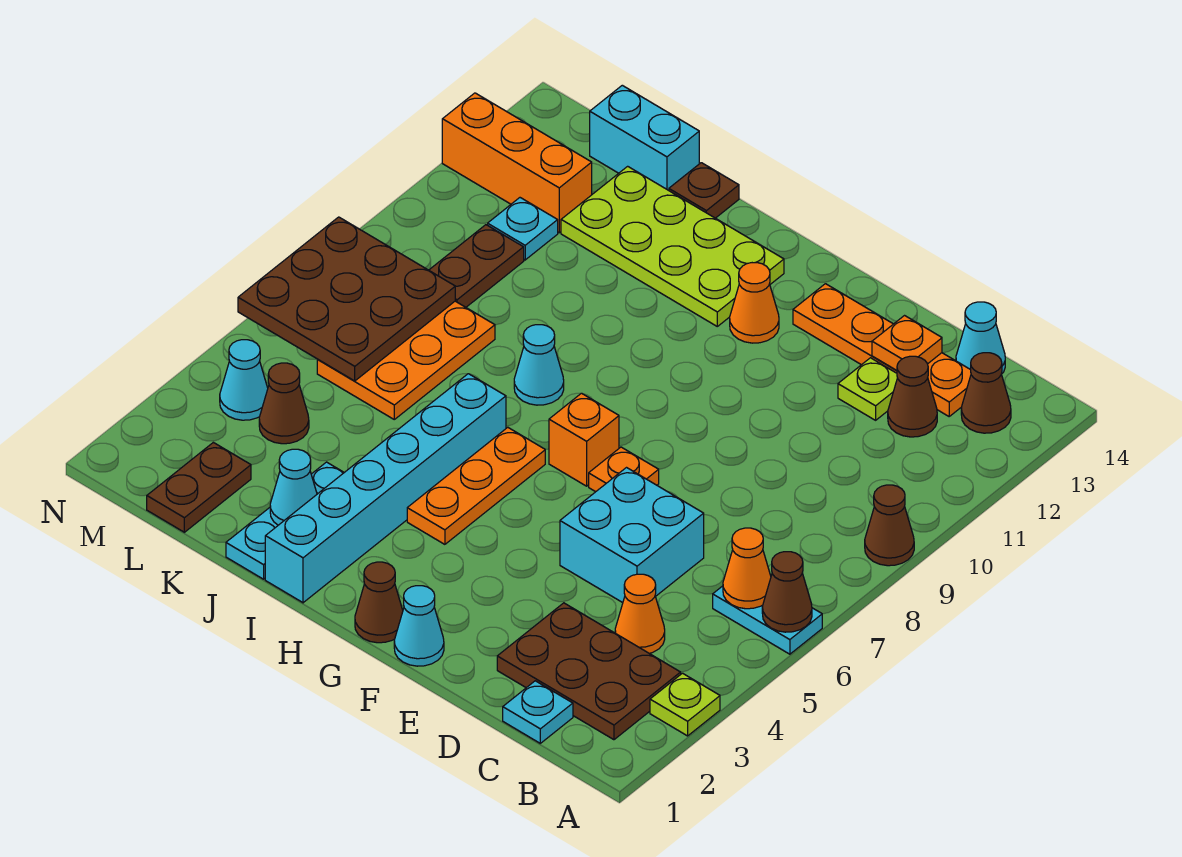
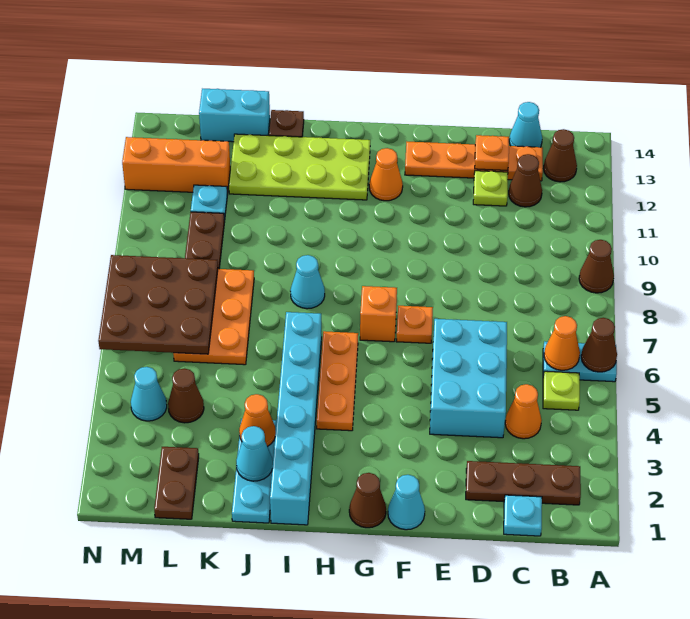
lime 1x1 plate [650,673,720,736] -> lime 1x1 plate moved to [543,371,580,410]
brown 2x3 plate [497,603,681,740] -> brown 1x3 plate [466,461,581,505]
cyan 2x2 brick [560,468,704,603] -> cyan 2x3 brick [430,319,507,438]
none -> orange 1x1 cone [239,394,276,447]

